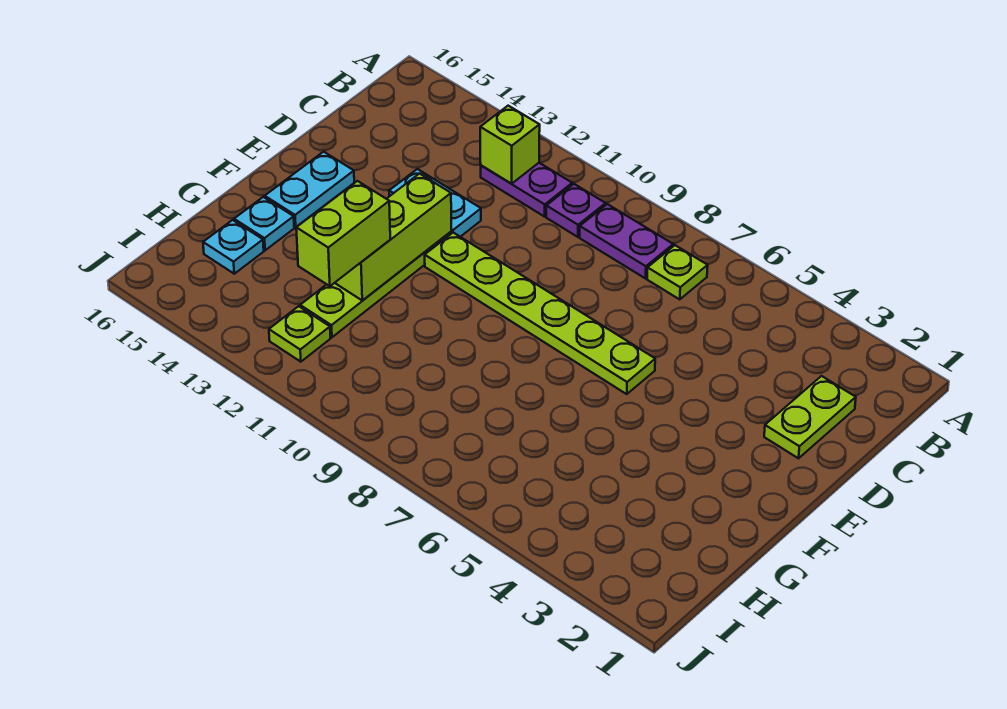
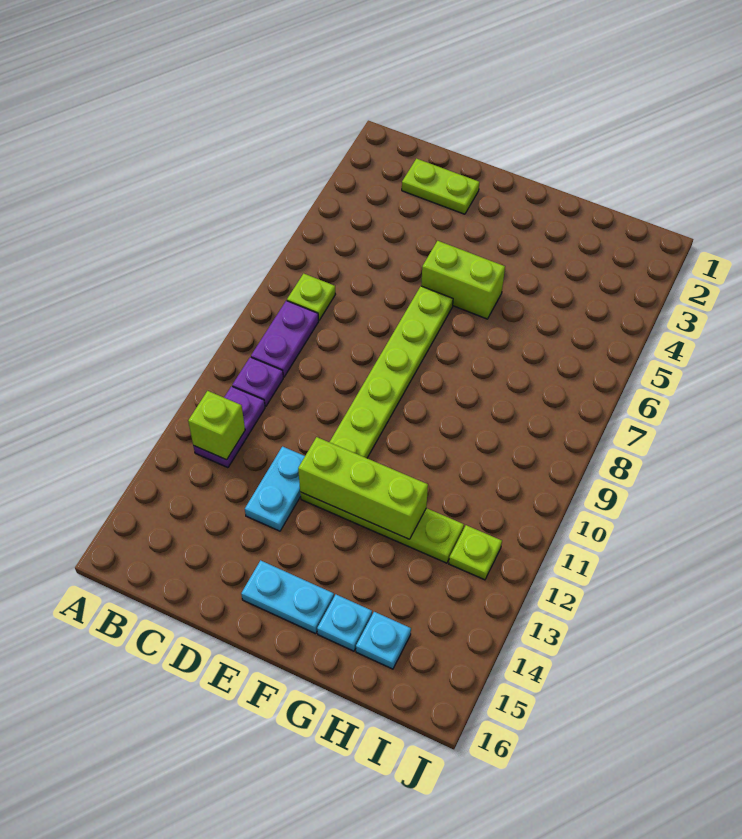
lime 1x2 brick [296,181,390,286] -> lime 1x2 brick moved to [421,241,505,319]

